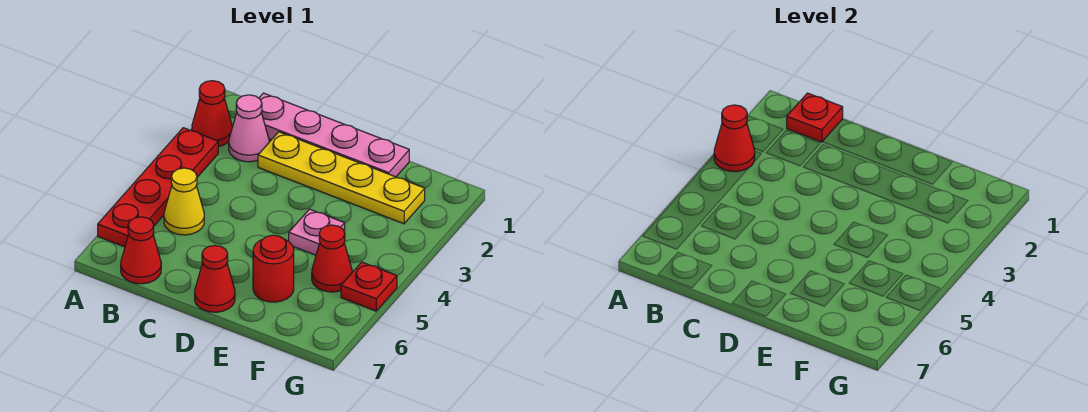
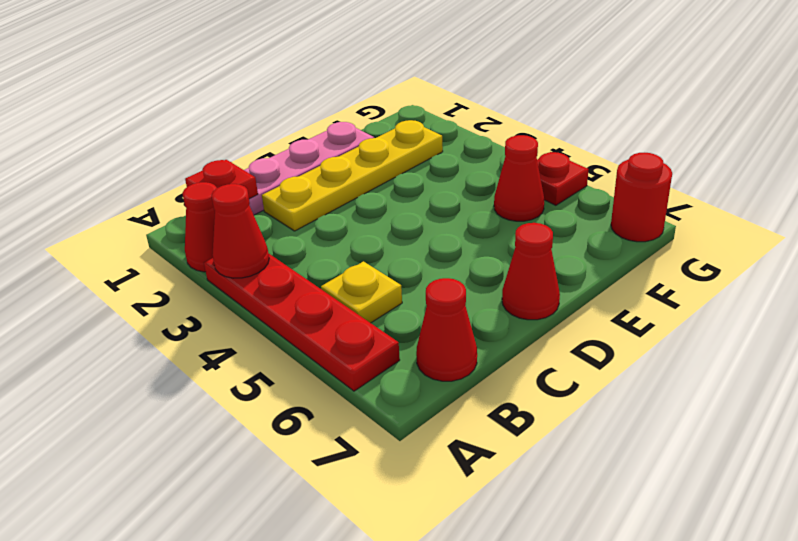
pink 1x1 cone [229,95,269,162] -> none
yellow 1x1 cone [164,168,204,235] -> yellow 1x1 plate [321,261,402,323]
pink 1x1 plate [289,209,345,255] -> none
red 1x1 round brick [253,235,294,302] -> red 1x1 round brick moved to [611,153,672,242]

